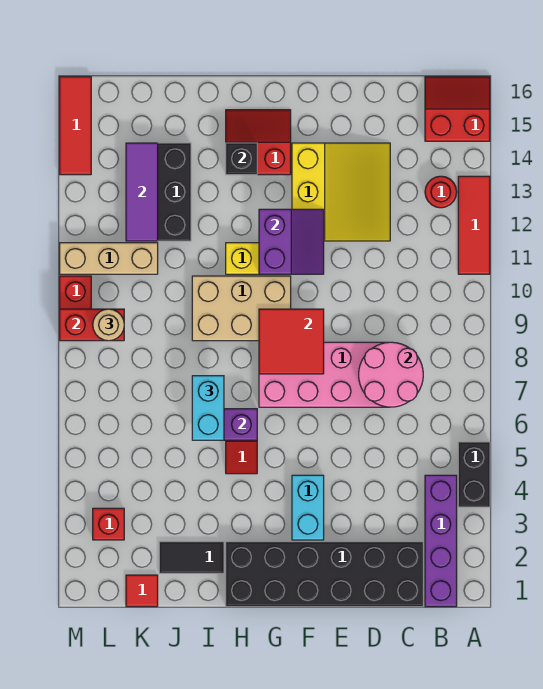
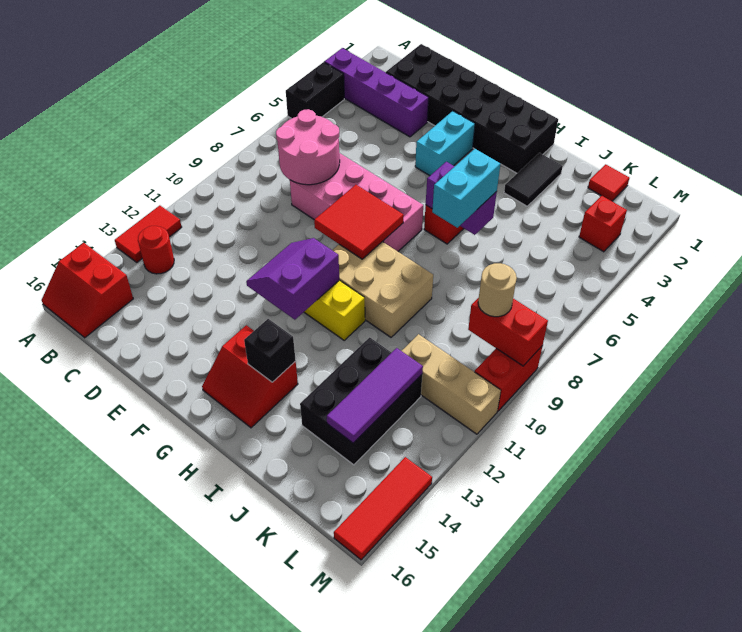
red 1x3 tile [458,176,490,274] -> red 1x2 tile [115,205,182,262]
purple 1x4 brick [425,475,457,607] -> purple 1x4 brick turned to [324,48,429,137]
yellow 3x3 slope [292,143,390,241] -> none
black 1x2 tile [159,542,224,573] -> black 1x2 tile turned to [504,153,563,206]

